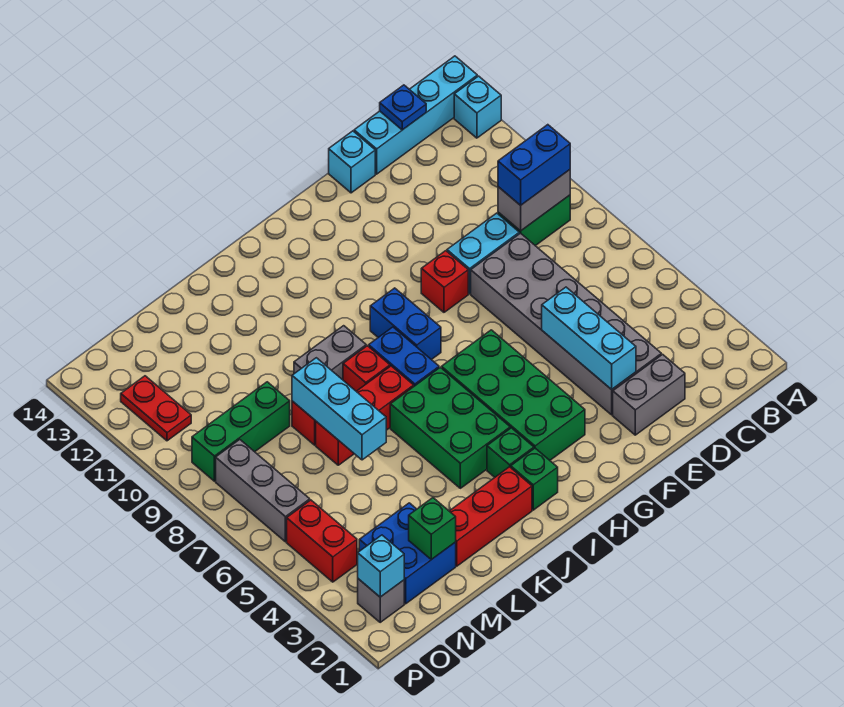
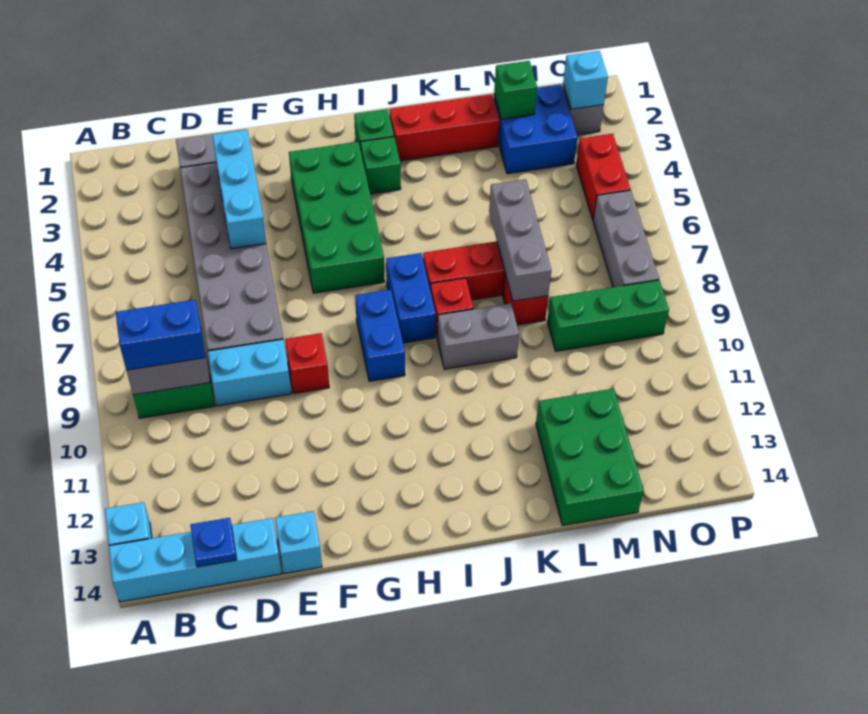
green 2x3 brick [390,367,510,488] -> green 2x3 brick moved to [536,388,644,525]
cyan 1x3 brick [292,358,386,460] -> grey 1x3 brick [489,179,551,301]
red 1x2 plate [121,376,191,441] -> none

